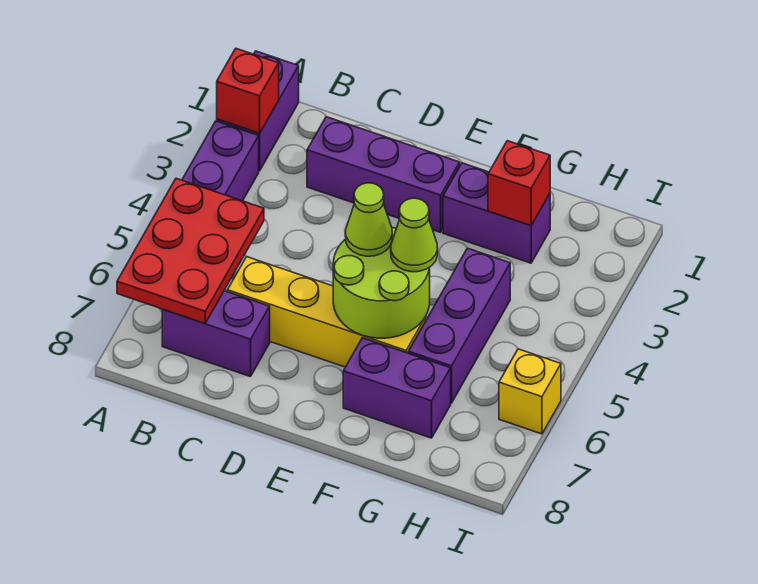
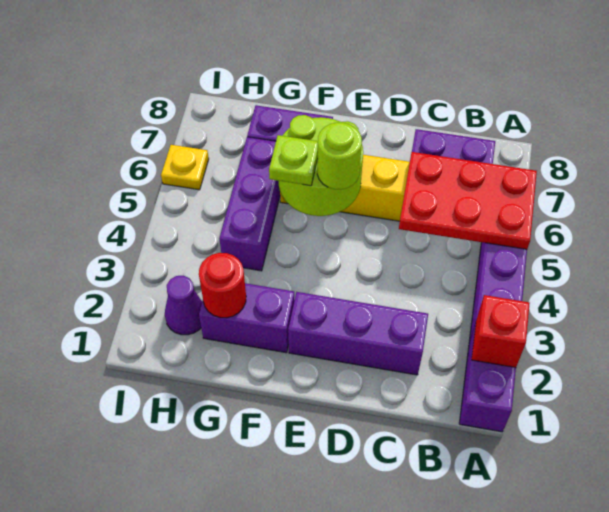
red 2x3 plate [117,178,264,324] -> red 2x3 plate turned to [399,152,537,249]
lime 1x1 cone [345,183,392,256] -> lime 1x1 round brick [317,122,362,190]
lime 1x1 cone [391,198,438,272] -> lime 1x1 plate [269,135,318,186]
red 1x1 brick [488,141,550,226] -> red 1x1 round brick [199,253,246,318]
none -> purple 1x1 cone [165,276,202,335]
yellow 1x1 brick [499,349,561,434] -> yellow 1x1 plate [161,145,209,190]

